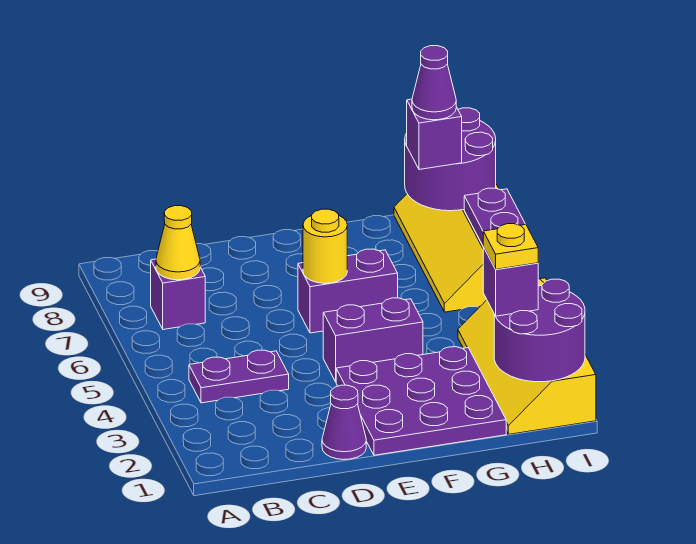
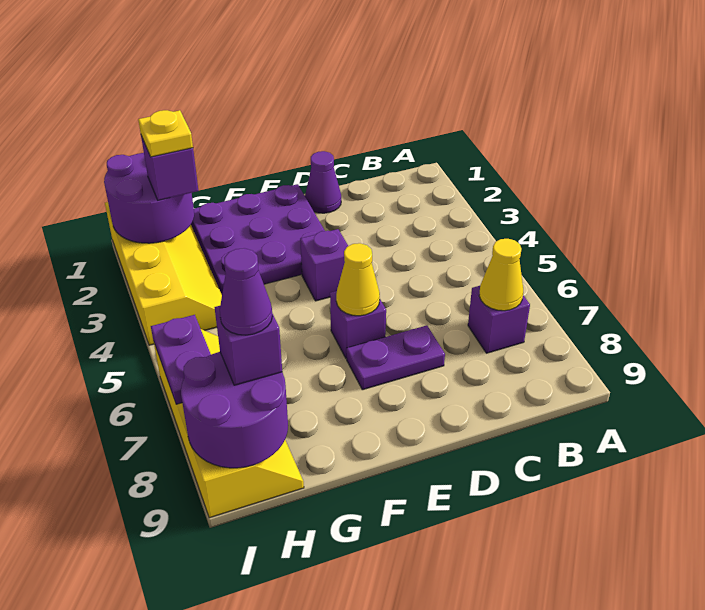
purple 1x2 plate [189,350,289,403] -> purple 1x2 plate moved to [346,325,445,390]
purple 1x2 brick [323,298,423,382] -> purple 1x1 brick [300,229,348,301]
purple 1x2 brick [298,249,398,333] -> purple 1x1 brick [330,291,386,358]
yellow 1x1 round brick [303,209,347,283] -> yellow 1x1 cone [336,243,380,316]

